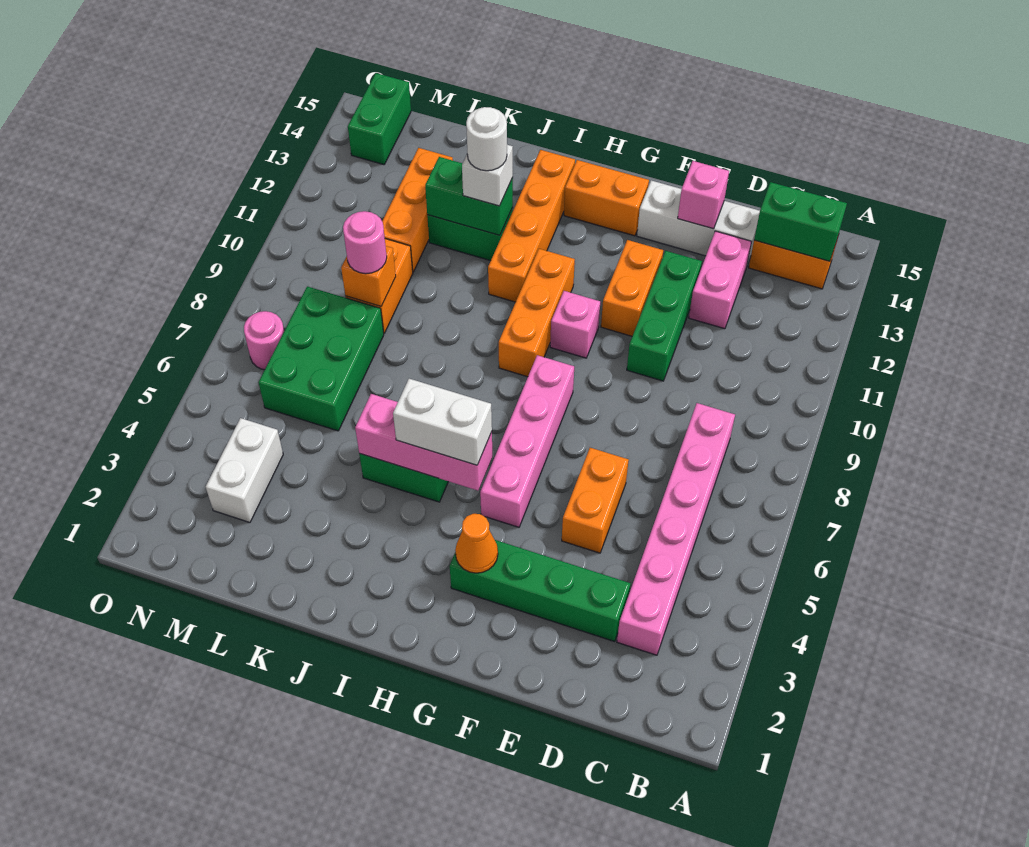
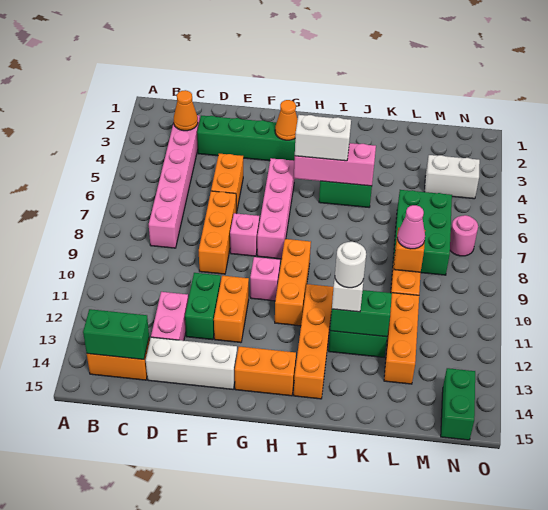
none -> orange 1x1 cone [174,90,198,131]
none -> orange 1x3 brick [199,191,236,274]
green 1x3 brick [627,251,702,381] -> green 1x2 brick [185,273,221,340]
pink 1x1 brick [678,161,729,229] -> pink 1x1 brick moved to [230,213,259,256]
pink 1x1 round brick [343,211,387,274] -> pink 1x1 cone [398,205,425,249]
white 1x2 brick [206,418,283,522] -> white 1x2 brick turned to [425,155,480,199]

